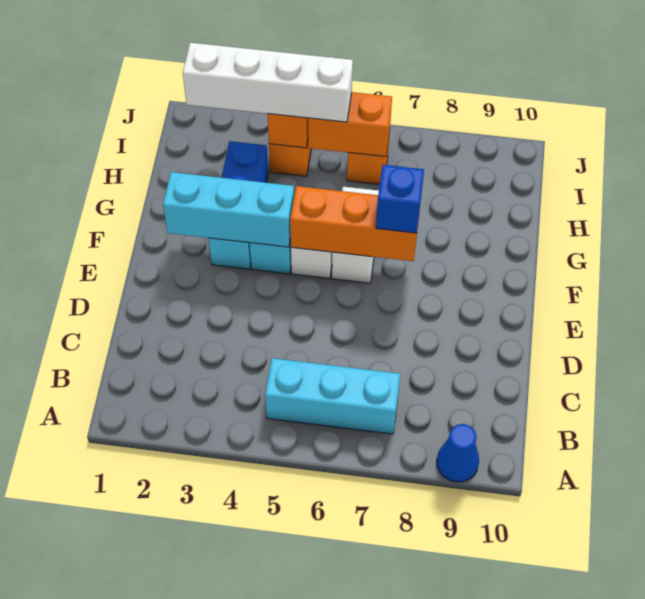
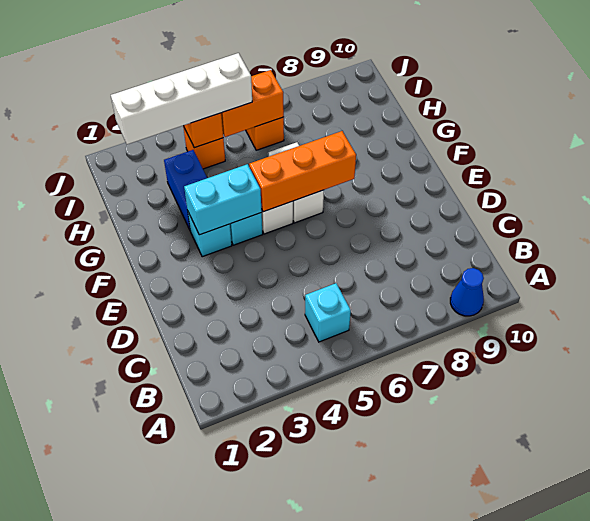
cyan 1x3 brick [265,358,400,434] -> cyan 1x1 brick [305,283,351,342]
cyan 1x3 brick [163,172,294,247] -> cyan 1x2 brick [184,164,262,235]
blue 1x1 brick [376,165,424,233] -> none

